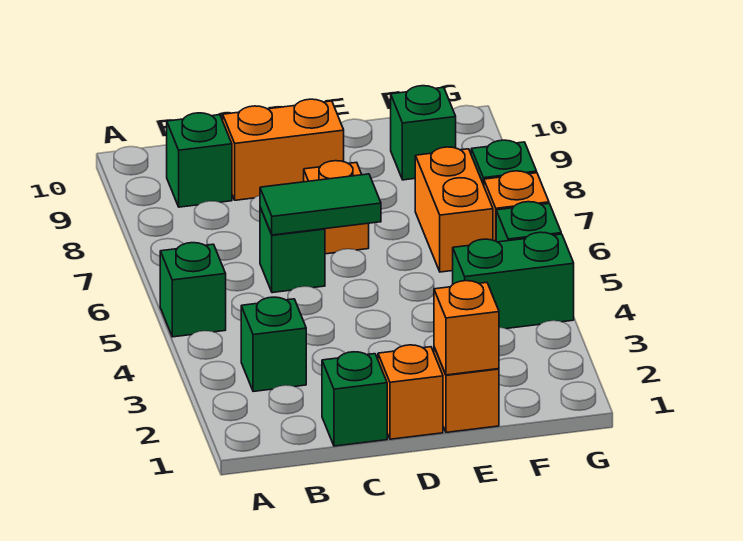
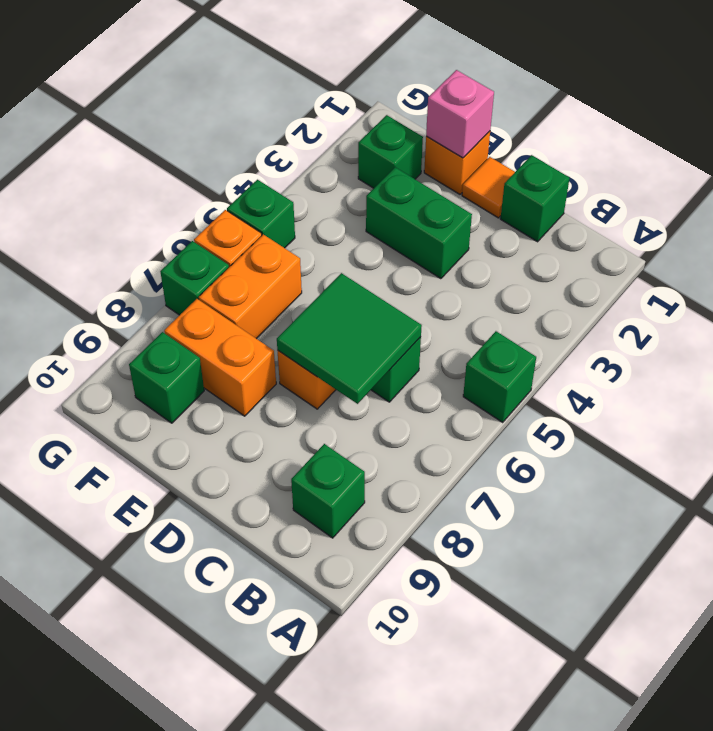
green 1x1 brick [241,297,306,392] -> green 1x1 brick moved to [358,115,423,188]
green 1x2 tile [260,174,381,235] -> green 2x2 tile [277,273,422,404]
orange 1x2 brick [223,99,344,200] -> orange 1x2 brick moved to [164,299,276,416]
orange 1x1 brick [378,345,443,439] -> orange 1x1 tile [462,157,515,218]
orange 1x1 brick [434,281,499,375] -> pink 1x1 brick [426,70,494,158]
green 1x2 brick [453,232,574,329] -> green 1x2 brick moved to [366,167,472,279]

